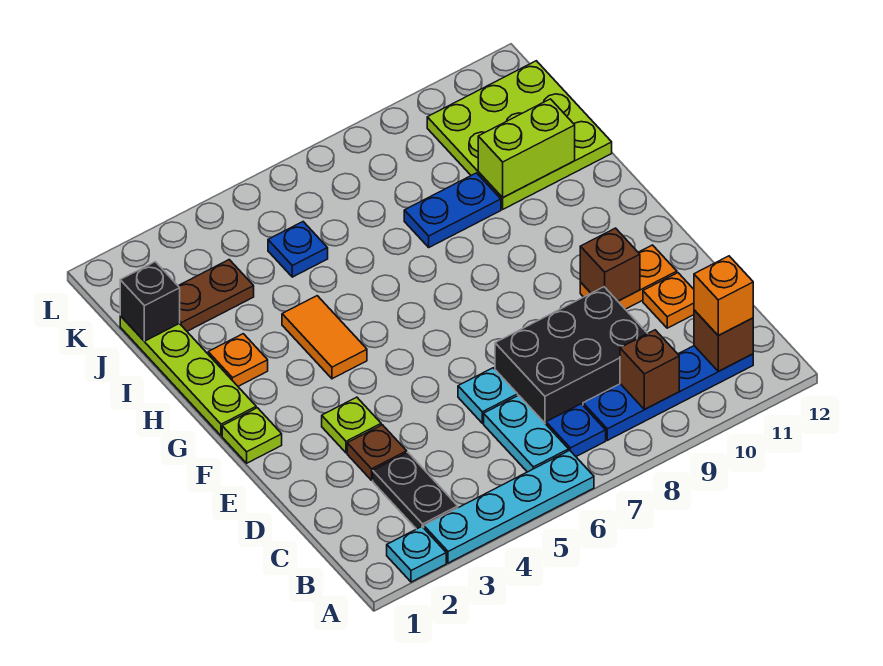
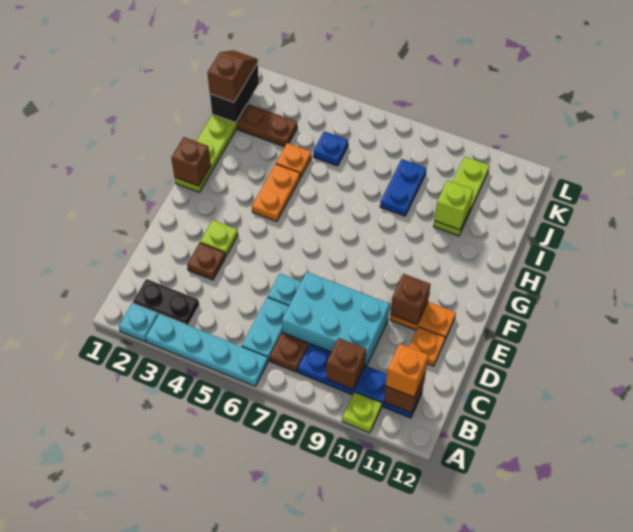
black 1x2 plate [373,452,458,529] -> black 1x2 plate turned to [133,279,199,325]
blue 1x1 plate [546,404,606,456] -> brown 1x1 plate [270,333,308,372]
black 2x3 brick [495,287,648,424] -> cyan 2x3 brick [282,272,390,366]
lime 1x1 plate [222,408,282,463] -> lime 1x1 plate moved to [342,392,382,433]
none -> brown 1x1 brick [171,137,211,186]
orange 1x2 tile [282,296,367,379] -> orange 1x2 plate [252,164,300,221]
orange 1x1 plate [208,334,268,386] -> orange 1x1 plate moved to [276,143,311,178]
blue 1x2 plate [404,173,501,247] -> blue 1x2 plate turned to [380,159,426,216]
lime 3x3 plate [427,61,612,209] -> lime 1x3 plate [433,157,490,236]
lime 1x2 brick [478,99,575,198] -> lime 1x1 brick [434,180,473,230]
black 1x1 brick [120,262,180,341] -> black 1x2 brick [210,63,259,123]
none -> brown 1x2 slope [207,50,258,102]

